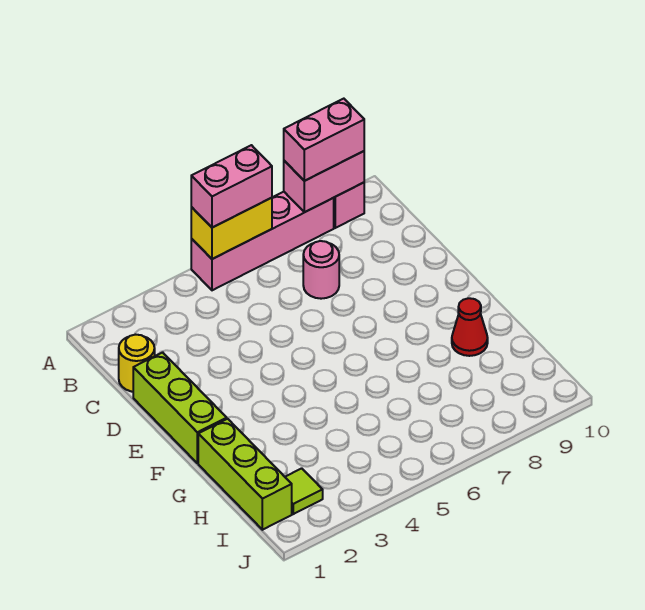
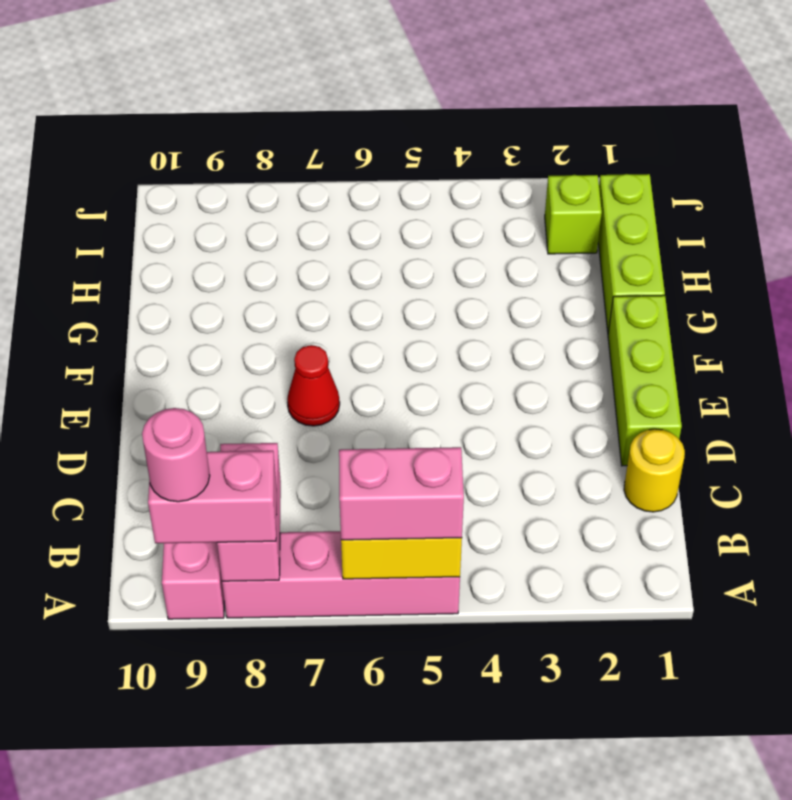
pink 1x2 brick [284,151,364,212] -> pink 1x2 brick turned to [217,443,281,581]
pink 1x1 round brick [303,241,339,299] -> pink 1x1 round brick moved to [142,408,210,502]
red 1x1 cone [452,298,488,356] -> red 1x1 cone moved to [287,345,340,426]
lime 1x1 tile [285,468,323,514] -> lime 1x1 brick [545,175,602,254]

